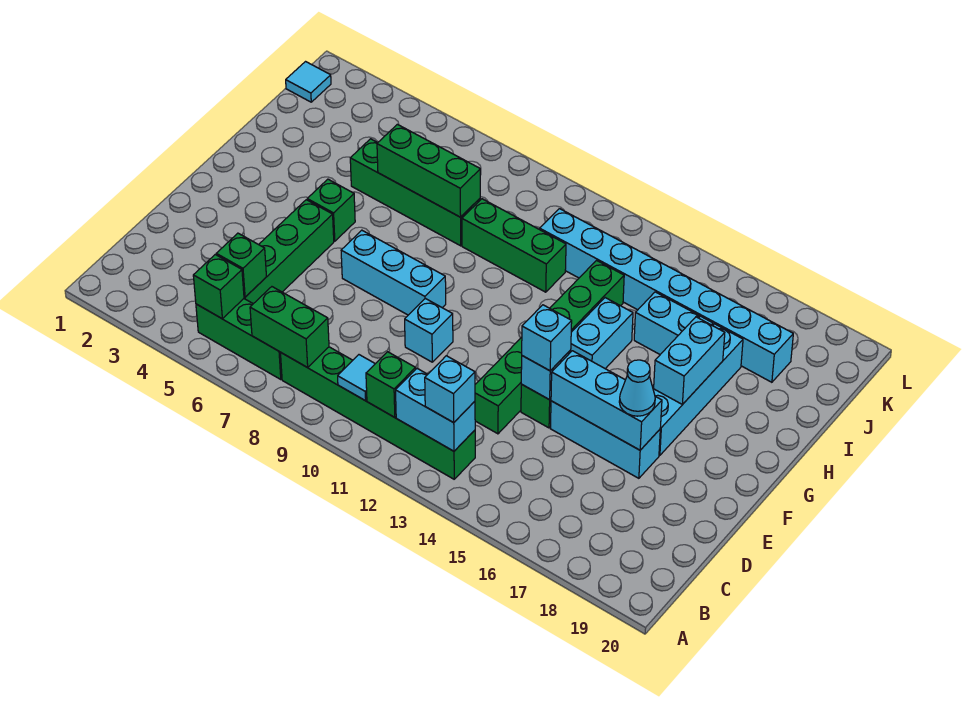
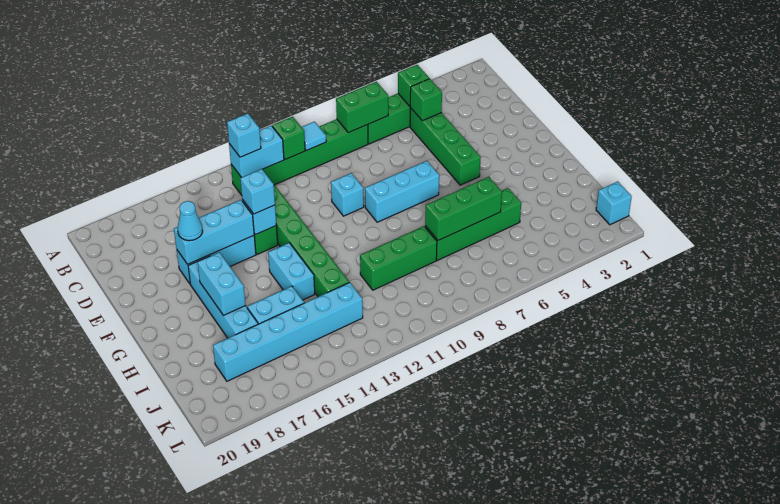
green 1x1 brick [307,179,355,241] -> none
cyan 1x8 brick [540,209,793,382] -> cyan 1x6 brick [213,282,363,381]
cyan 1x1 tile [286,62,331,102] -> cyan 1x1 brick [596,182,632,225]

